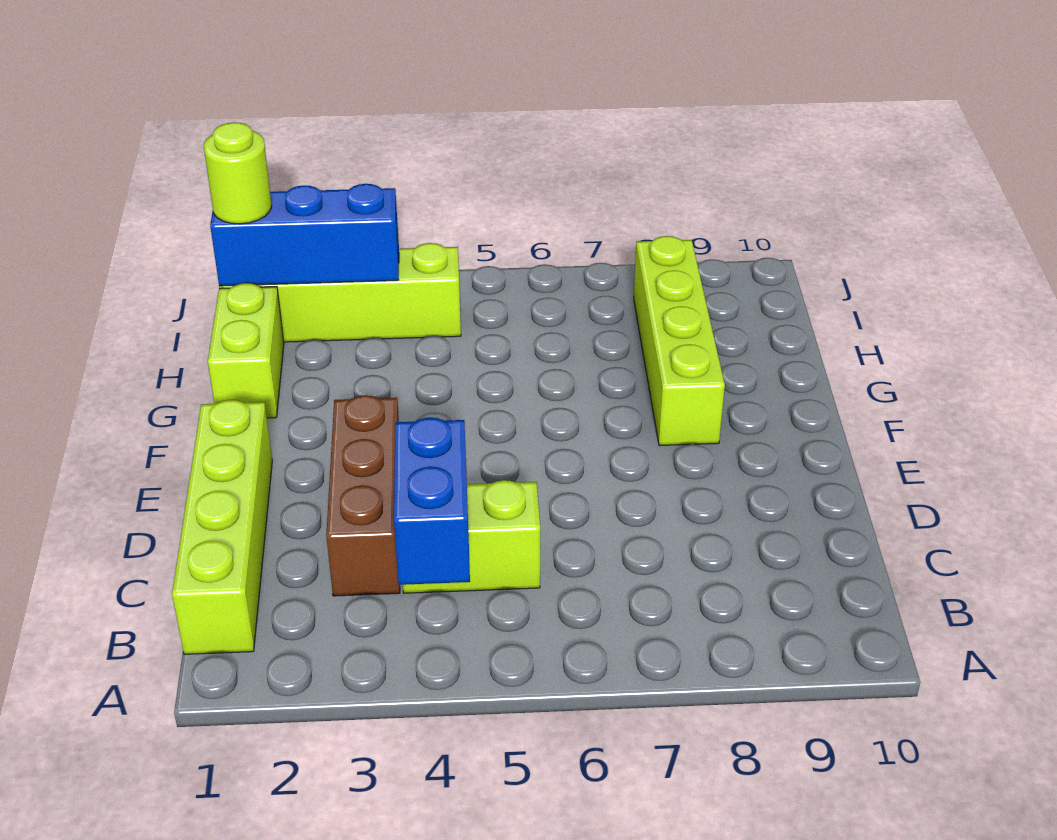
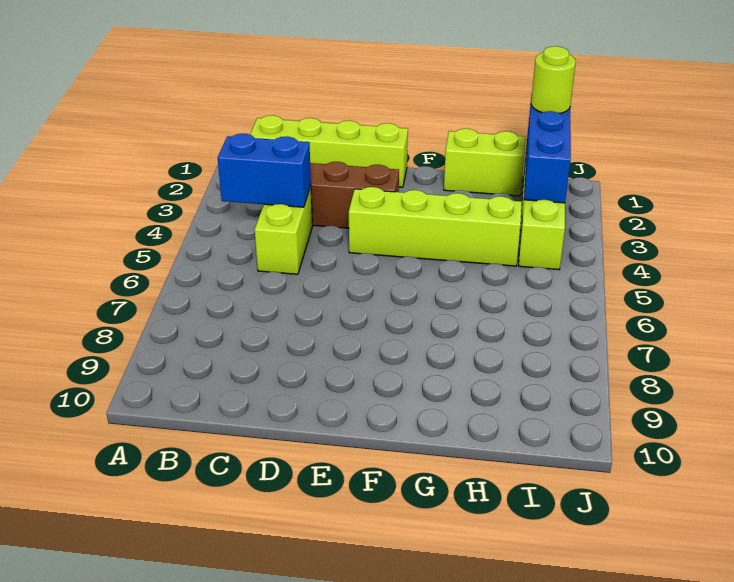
lime 1x4 brick [634,236,725,446] -> lime 1x4 brick moved to [349,187,522,266]

